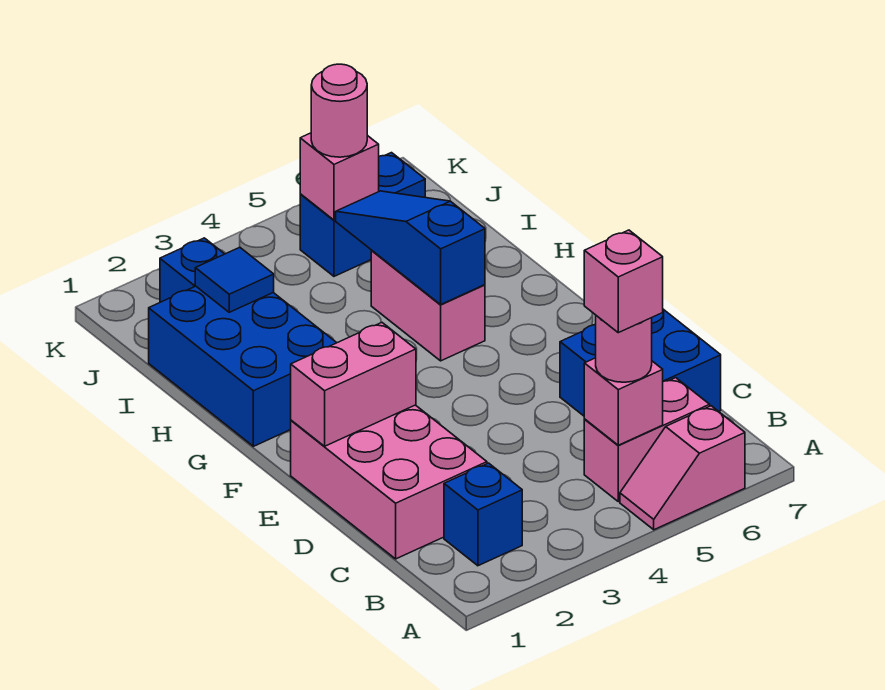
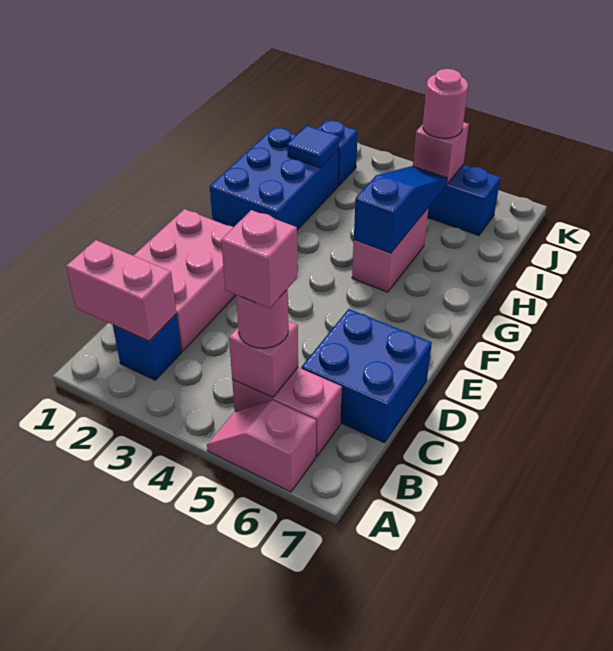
pink 1x2 brick [291,323,416,446] -> pink 1x2 brick moved to [66,240,176,341]

